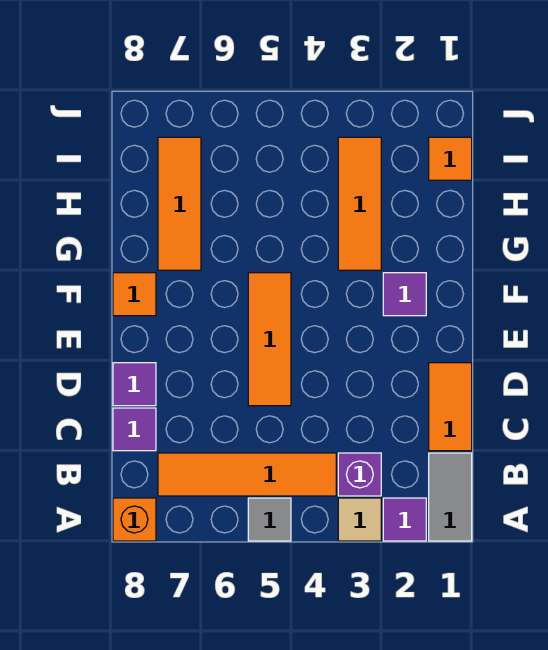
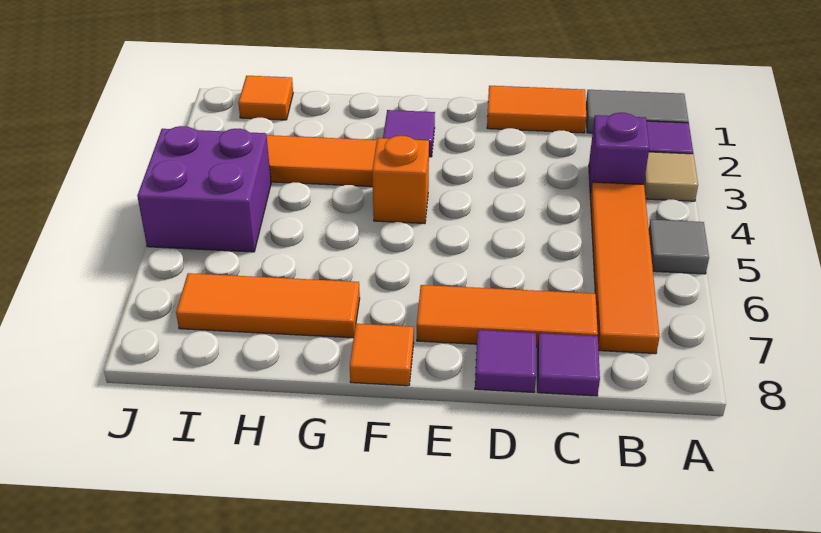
orange 1x1 brick [113,498,156,541] -> orange 1x1 brick moved to [372,136,429,223]
orange 1x3 tile [248,273,291,406] -> orange 1x3 tile moved to [417,285,598,347]
none -> purple 2x2 brick [137,126,271,252]

